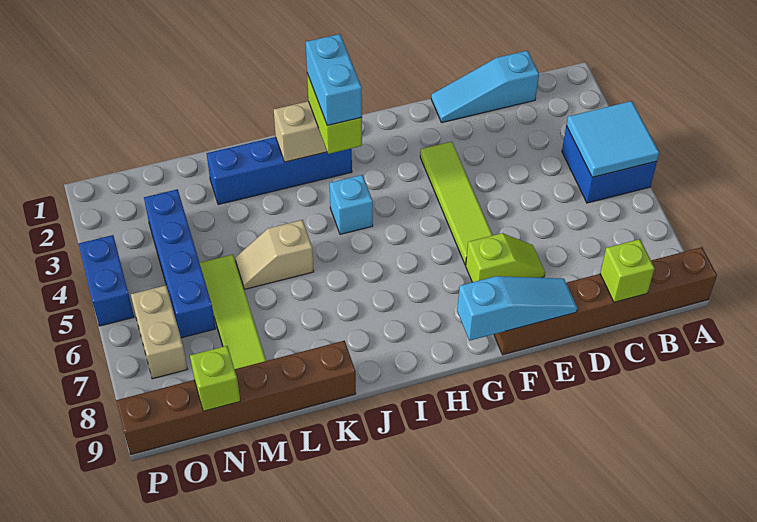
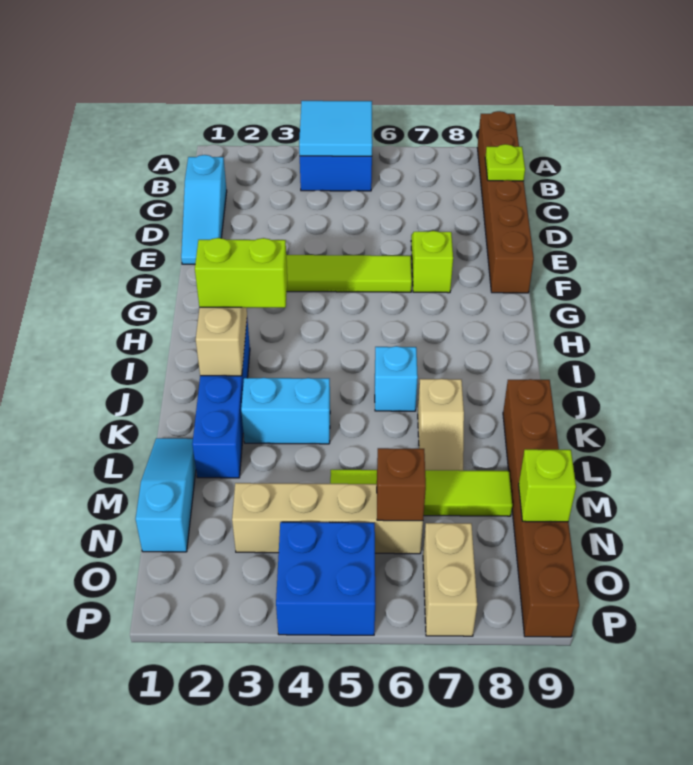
lime 1x1 brick [600,239,655,302] -> lime 1x1 plate [485,144,525,181]
cyan 1x3 slope [457,276,577,341] -> cyan 1x3 slope moved to [136,438,196,552]
cyan 1x2 brick [306,34,362,125] -> cyan 1x2 brick moved to [241,378,330,444]
cyan 1x1 brick [330,175,373,234] -> cyan 1x1 brick moved to [375,346,418,411]
tan 1x2 slope [235,220,314,289] -> tan 1x2 slope moved to [418,379,464,471]
blue 1x4 brick [144,189,216,338] -> tan 1x4 brick [232,483,423,554]
none -> brown 1x1 brick [377,448,426,521]
tan 1x2 brick [131,285,187,379] -> tan 1x2 brick turned to [423,523,477,636]
blue 1x2 brick [78,235,134,326] -> blue 2x2 brick [276,522,375,635]

